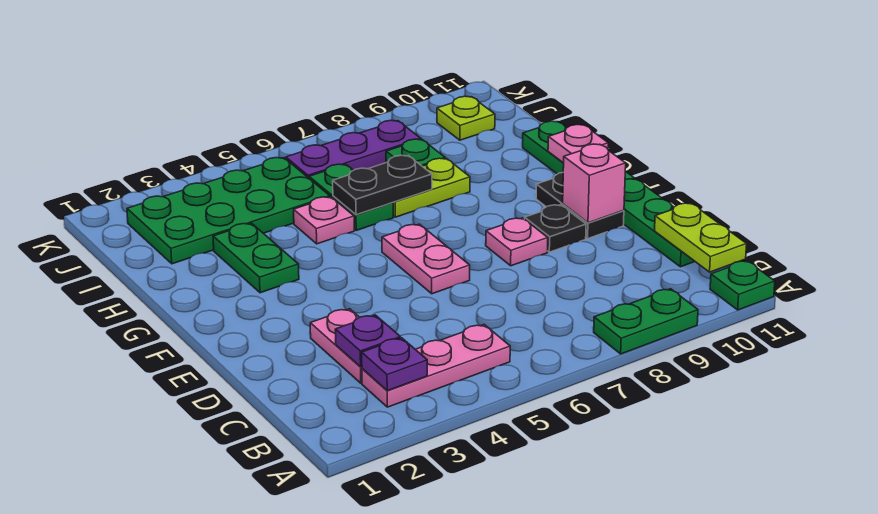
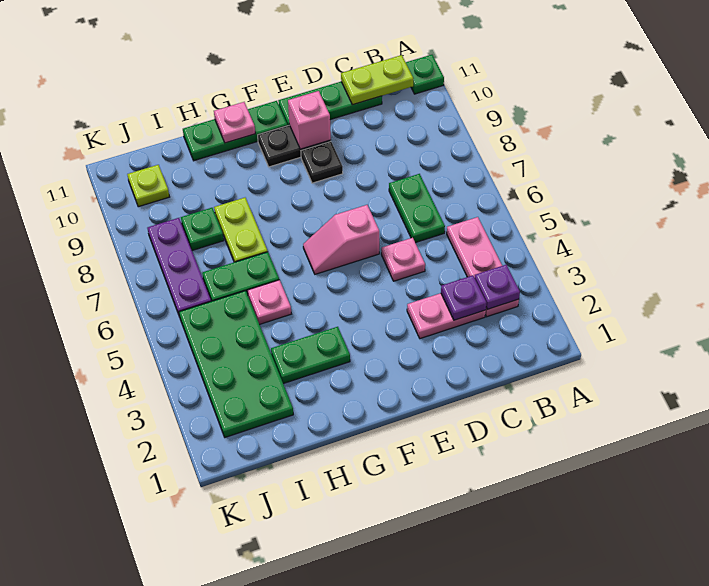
green 1x2 plate [594,289,698,354] -> green 1x2 plate moved to [389,174,445,243]
pink 1x2 plate [382,224,470,294] -> pink 1x2 slope [303,205,379,274]
pink 1x1 plate [486,218,548,266] -> pink 1x1 plate moved to [381,238,425,281]
black 1x2 plate [333,155,432,215] -> none

